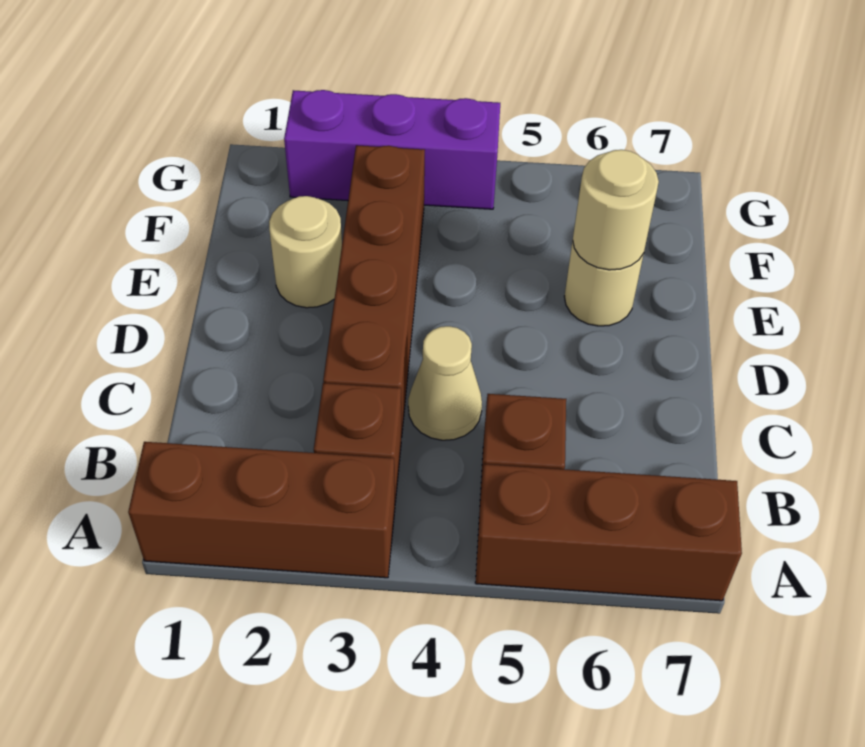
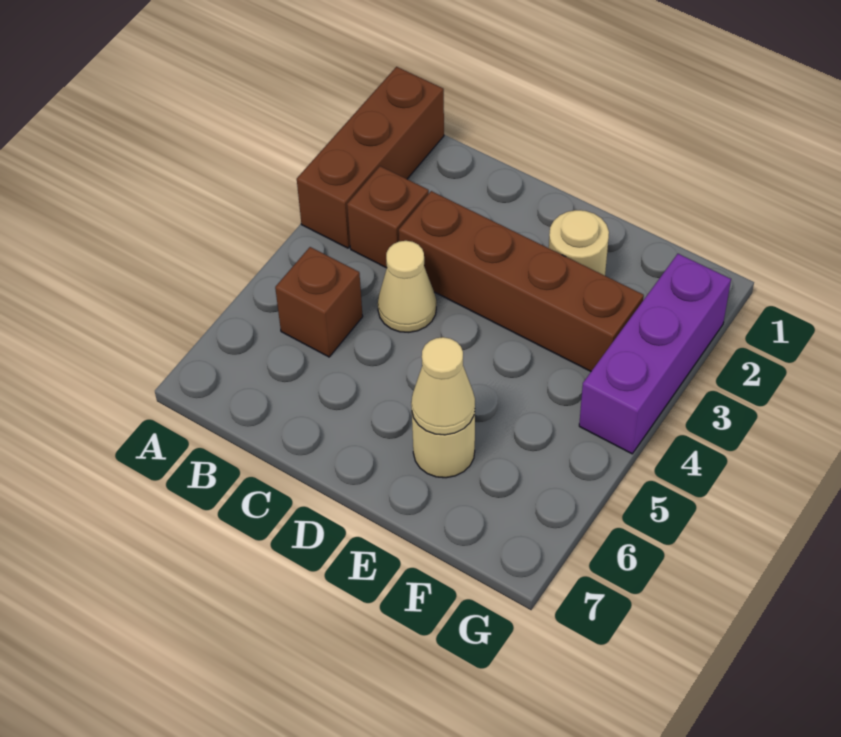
brown 1x3 brick [475,464,742,601] -> none
tan 1x1 round brick [573,150,659,270] -> tan 1x1 cone [411,337,475,435]

